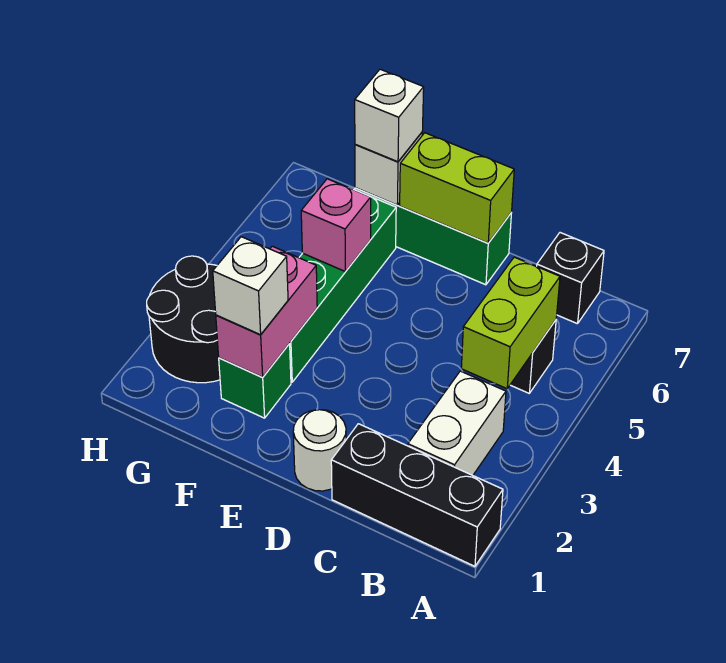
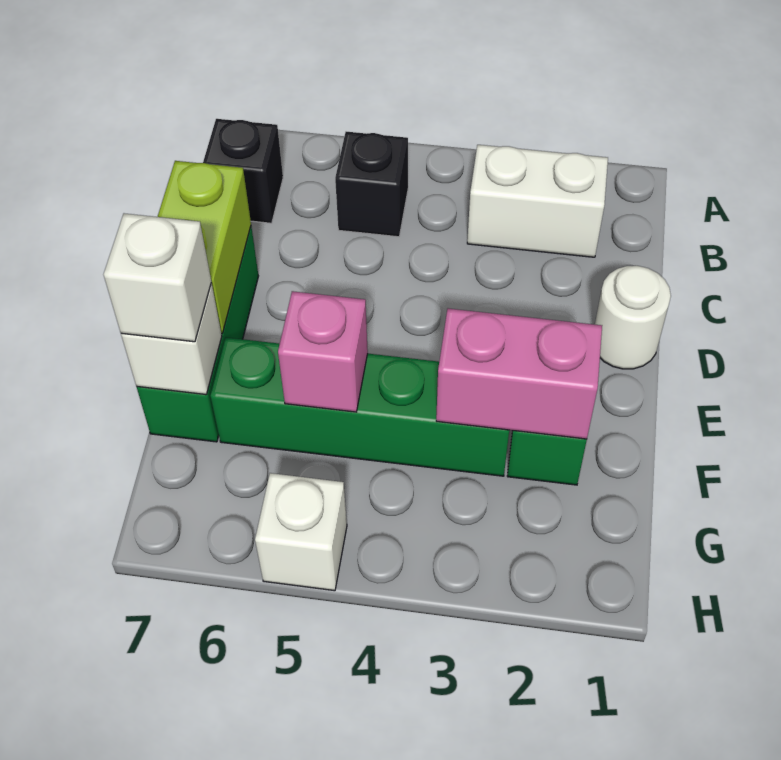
black 1x3 brick [331,424,503,566] -> none
lime 1x2 brick [461,257,560,389] -> none
white 1x1 brick [213,237,288,335] -> white 1x1 brick moved to [255,473,347,591]
black 2x2 round brick [147,256,220,383] -> none

